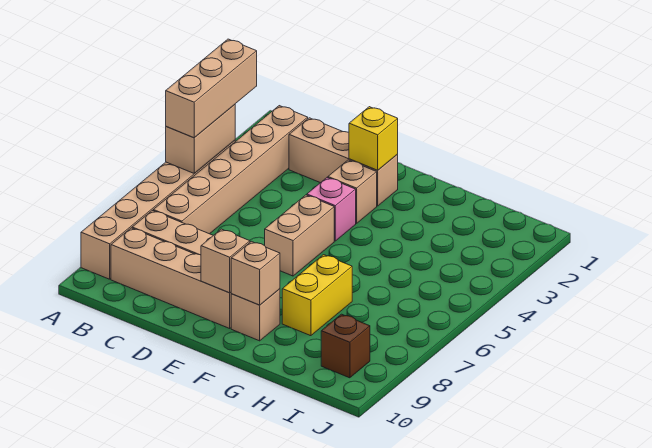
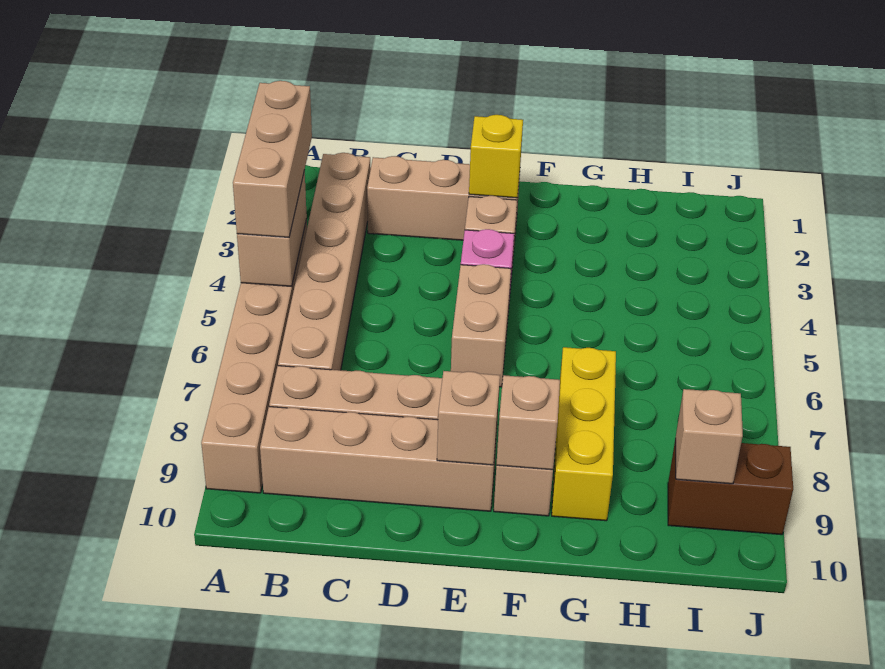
yellow 1x2 brick [282,255,352,336] -> yellow 1x3 brick [552,347,616,521]
brown 1x1 brick [321,314,370,378] -> brown 1x2 brick [668,438,793,535]
none -> tan 1x1 brick [676,389,743,484]

